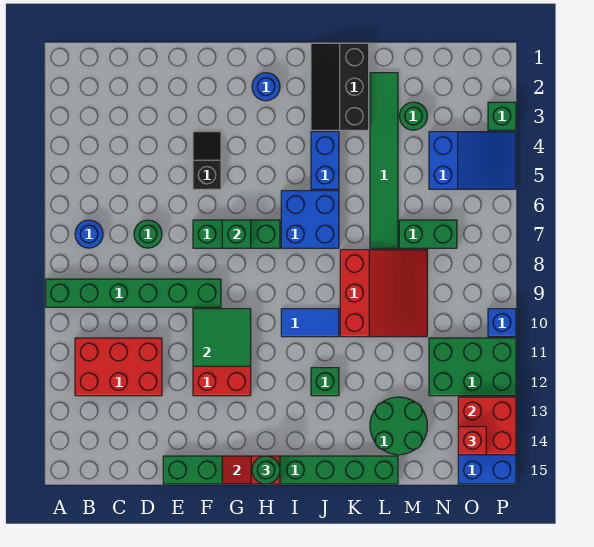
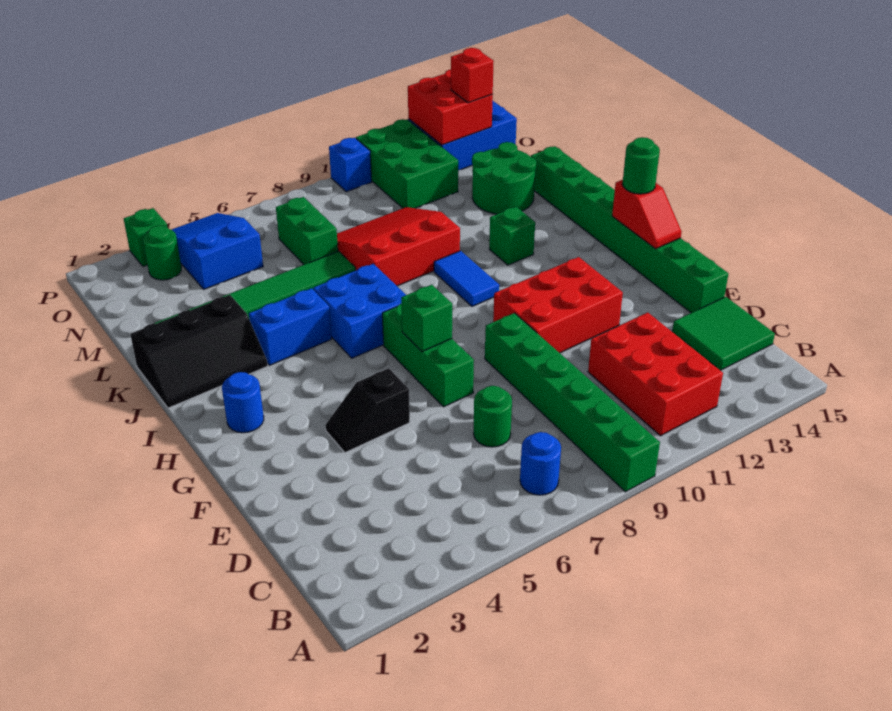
green 2x2 tile [193,309,251,366] -> green 2x2 tile moved to [672,297,775,370]
green 1x1 round brick [399,102,427,130] -> green 1x1 round brick moved to [143,226,181,280]

